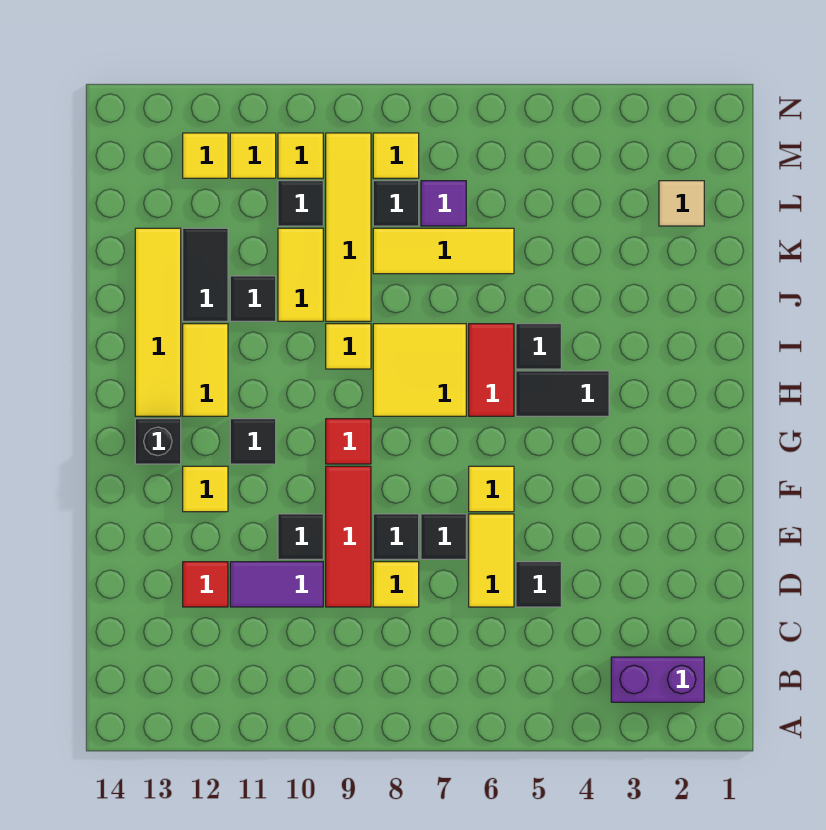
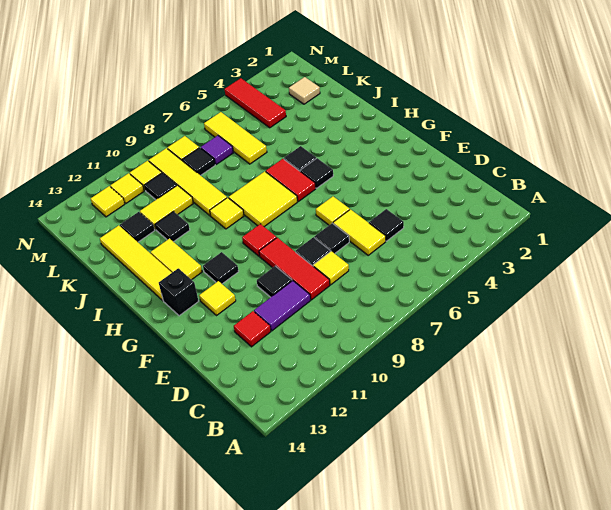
purple 1x2 brick [611,657,704,702] -> none
black 1x2 tile [516,371,609,416] -> black 1x1 tile [300,158,333,188]
yellow 1x2 tile [278,228,323,321] -> yellow 1x2 tile turned to [140,185,193,230]
black 1x2 tile [183,228,228,321] -> black 1x1 tile [120,212,155,242]
yellow 1x3 tile [373,228,514,274] -> yellow 1x3 tile turned to [204,112,267,164]
none -> red 1x3 tile [225,78,286,128]

